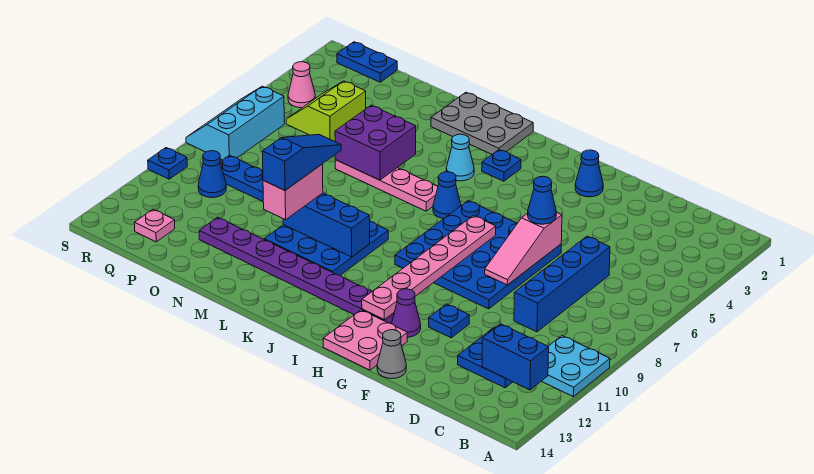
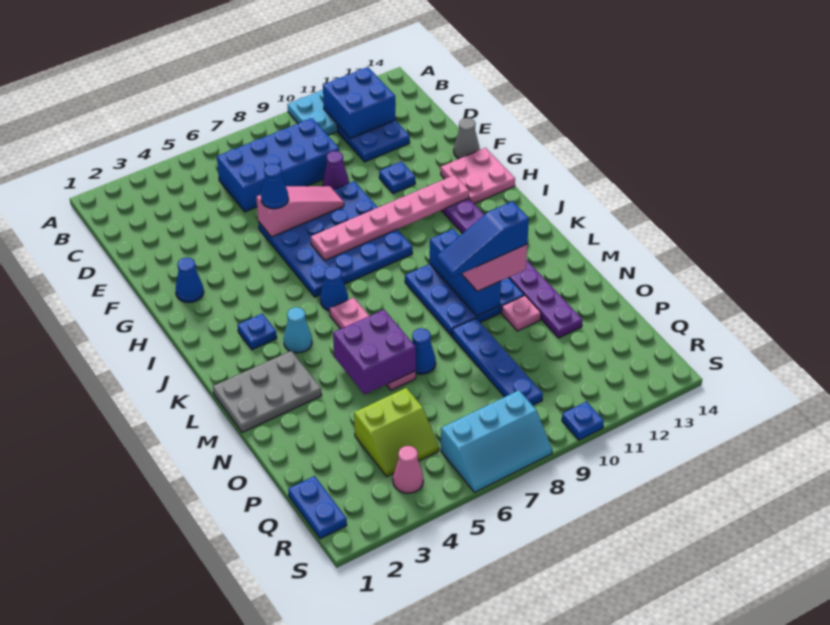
blue 1x2 brick [482,324,549,390] -> blue 2x2 brick [323,67,396,138]
blue 1x4 brick [514,236,610,332] -> blue 2x4 brick [217,118,339,212]
purple 1x1 cone [392,289,421,337] -> purple 1x1 cone moved to [323,151,349,190]
grey 2x3 plate [431,92,533,154] -> grey 2x3 plate turned to [213,351,322,433]
blue 1x1 cone [198,151,226,198] -> blue 1x1 cone moved to [412,328,436,374]
pink 1x1 plate [135,209,175,242] -> pink 1x1 plate moved to [502,295,541,331]

